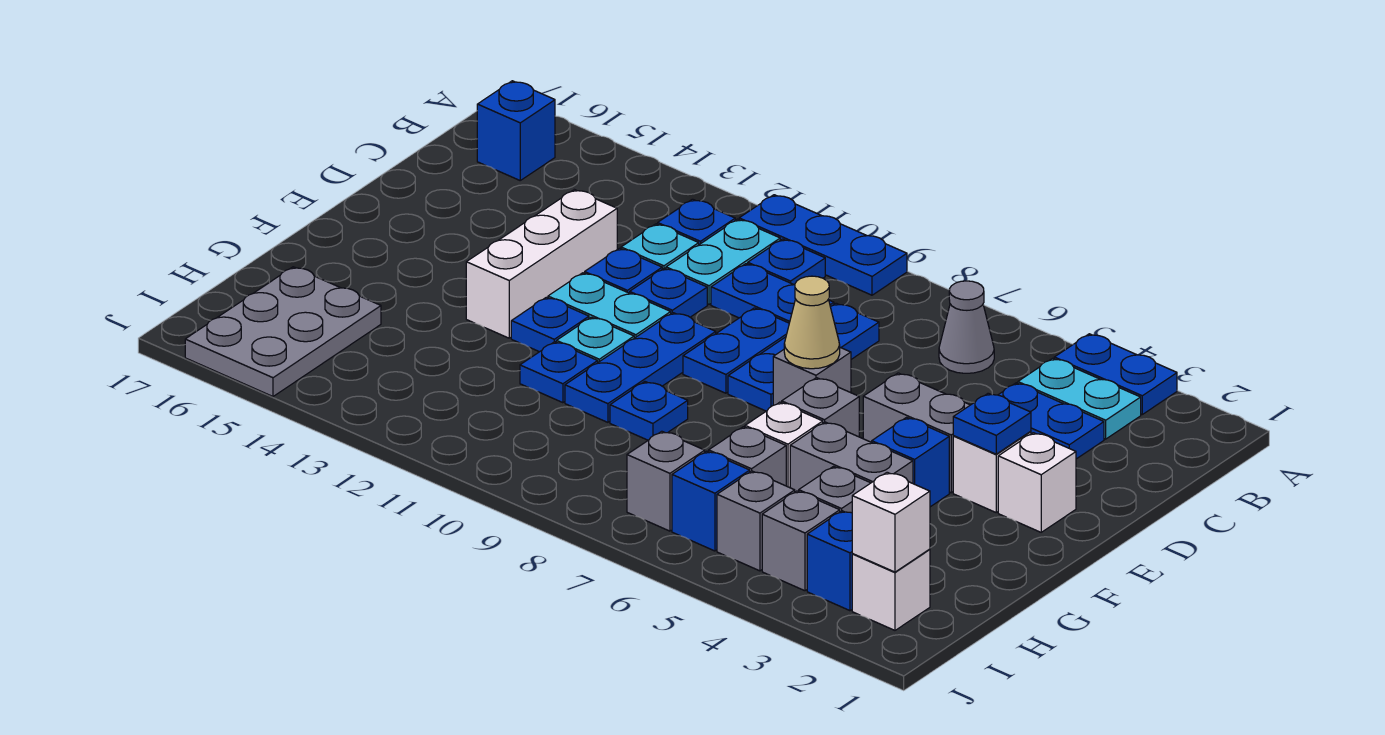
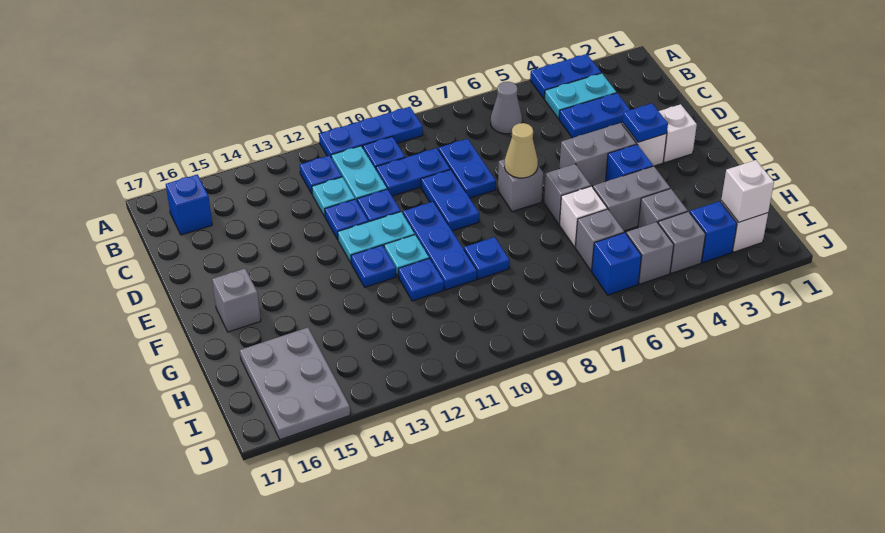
blue 1x3 plate [728,303,879,411] -> blue 1x2 plate [438,139,496,198]
white 1x3 brick [466,189,617,338] -> none
grey 1x1 brick [627,431,705,531] -> grey 1x1 brick moved to [212,269,261,332]

